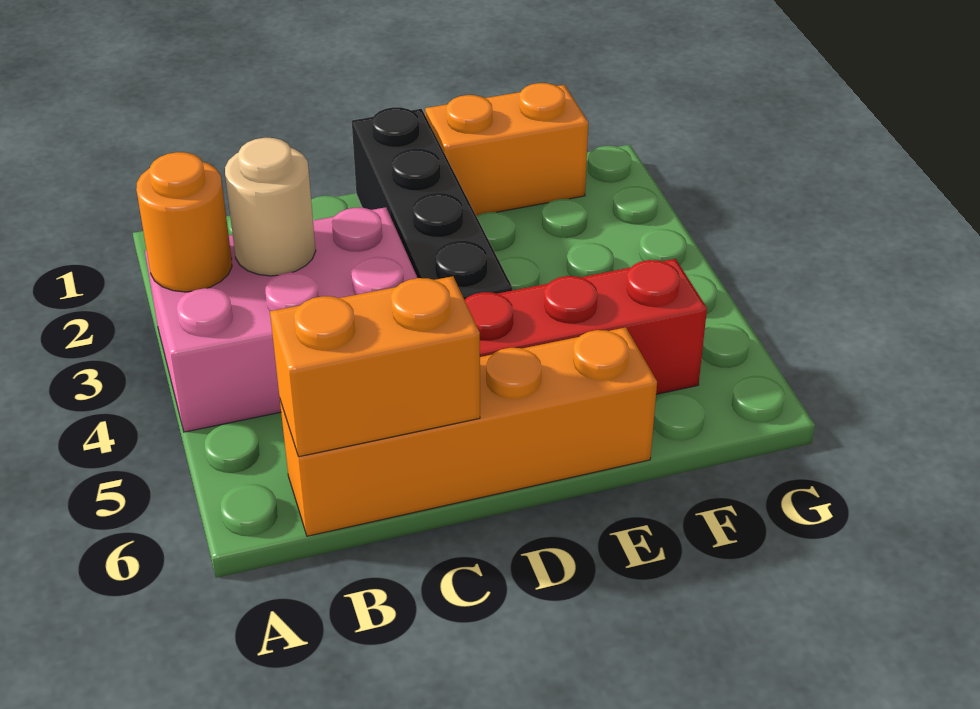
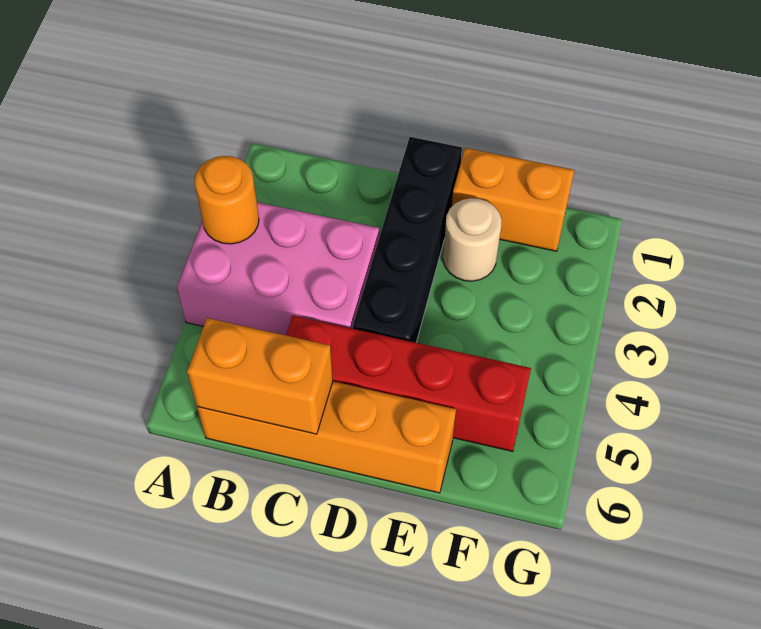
tan 1x1 round brick [225,138,316,276] -> tan 1x1 round brick moved to [443,198,502,281]

